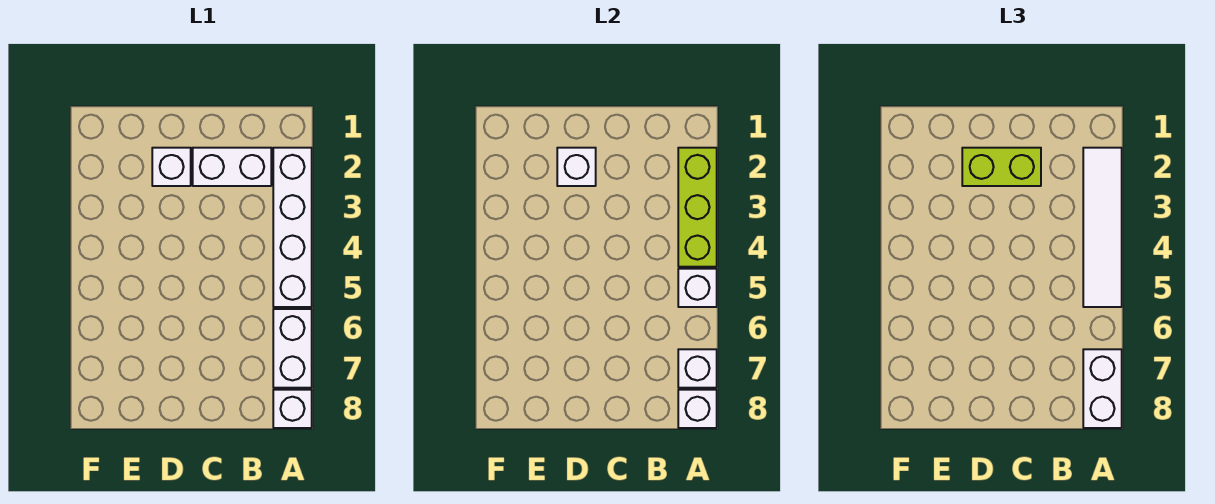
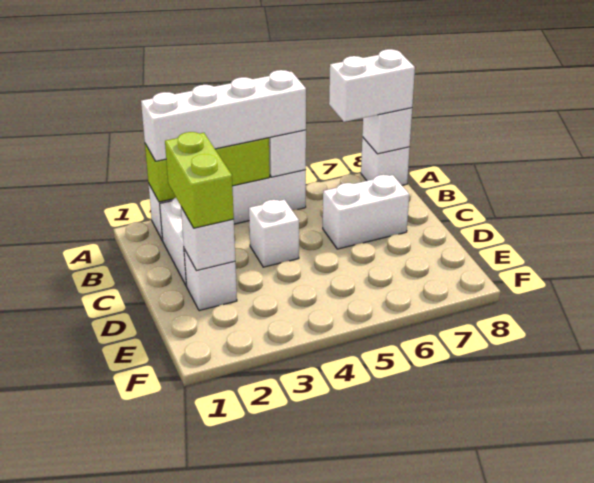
white 1x4 tile [1083,148,1122,307] -> white 1x4 brick [141,70,306,161]
white 1x2 brick [273,309,312,388] -> white 1x2 brick moved to [323,175,409,249]
white 1x1 brick [678,349,717,388] -> white 1x1 brick moved to [249,200,299,267]

